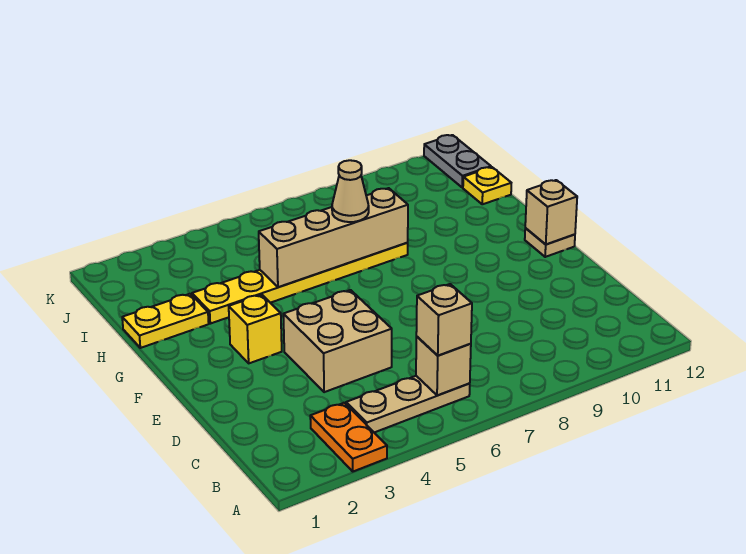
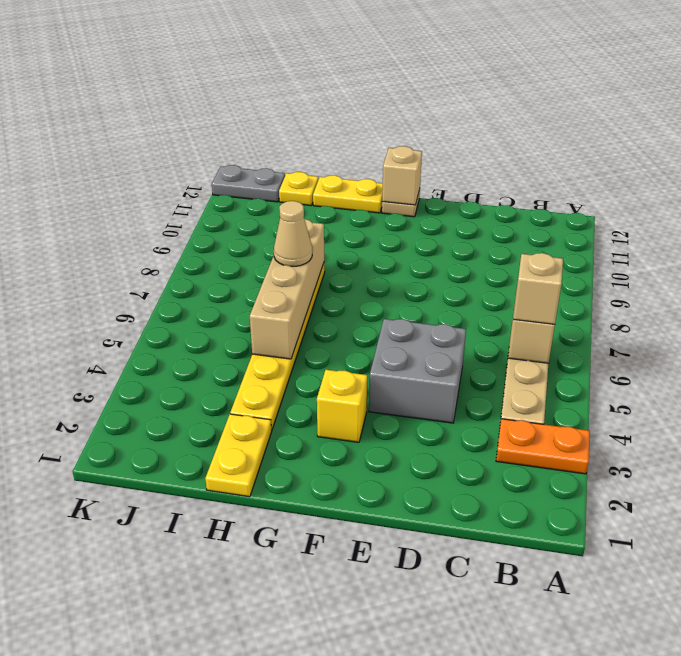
tan 2x2 brick [283,290,392,392] -> grey 2x2 brick [369,319,466,423]
none -> yellow 1x2 plate [313,175,383,213]

